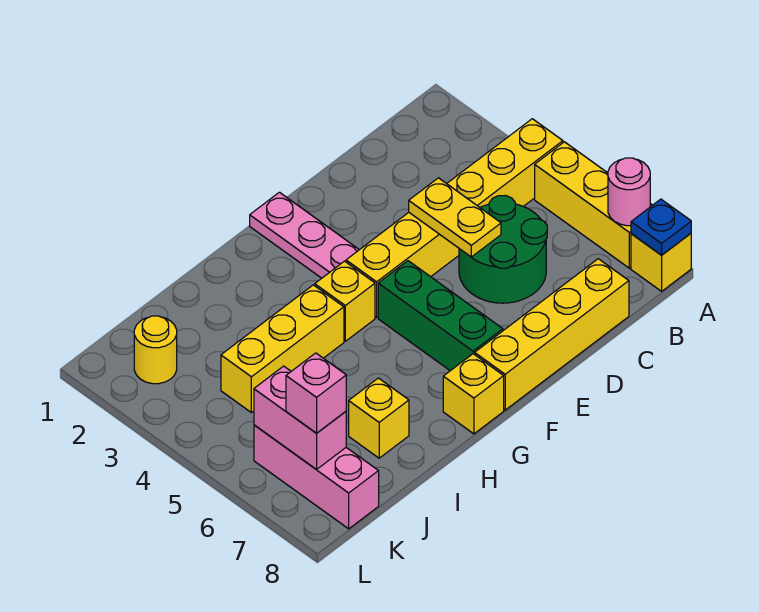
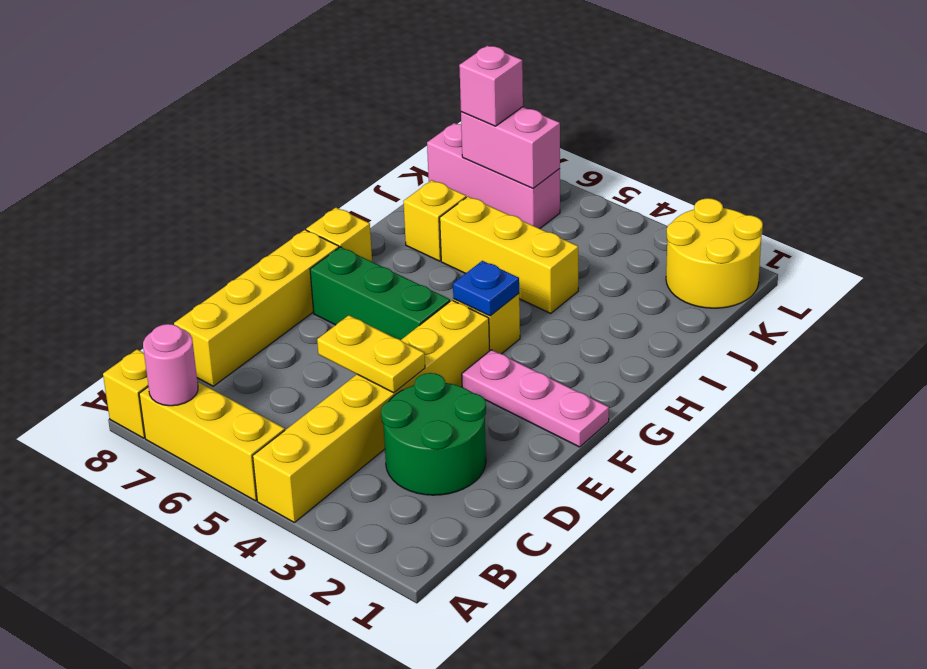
blue 1x1 plate [631,199,691,255] -> blue 1x1 plate moved to [453,261,519,316]
green 2x2 round brick [459,195,547,303] -> green 2x2 round brick moved to [381,373,486,495]
yellow 1x3 brick [221,285,344,413] -> yellow 1x3 brick turned to [440,197,578,313]
yellow 1x1 round brick [134,316,177,384] -> yellow 2x2 round brick [666,198,763,308]

